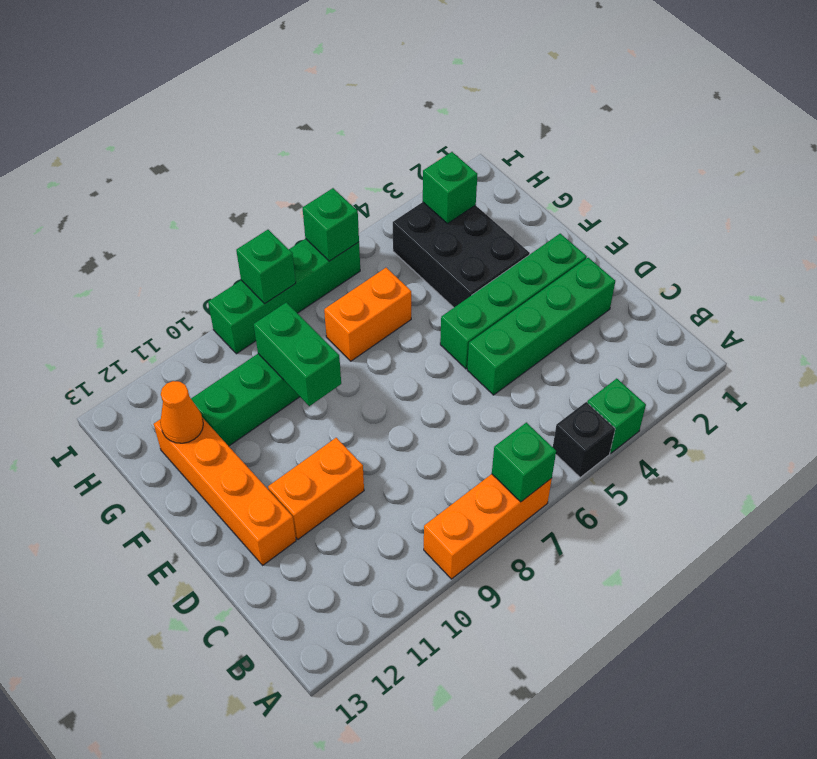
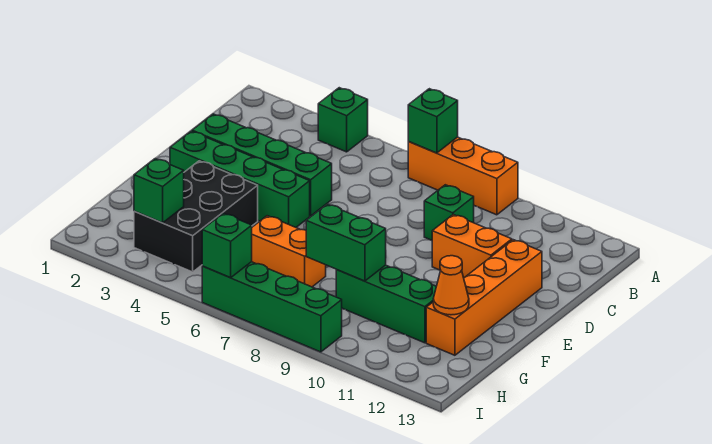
black 1x1 brick [553,402,615,477] -> none
green 1x2 brick [254,302,341,406] -> green 1x2 brick turned to [306,204,386,281]
green 1x1 brick [236,230,296,303] -> green 1x1 brick moved to [424,185,474,240]

